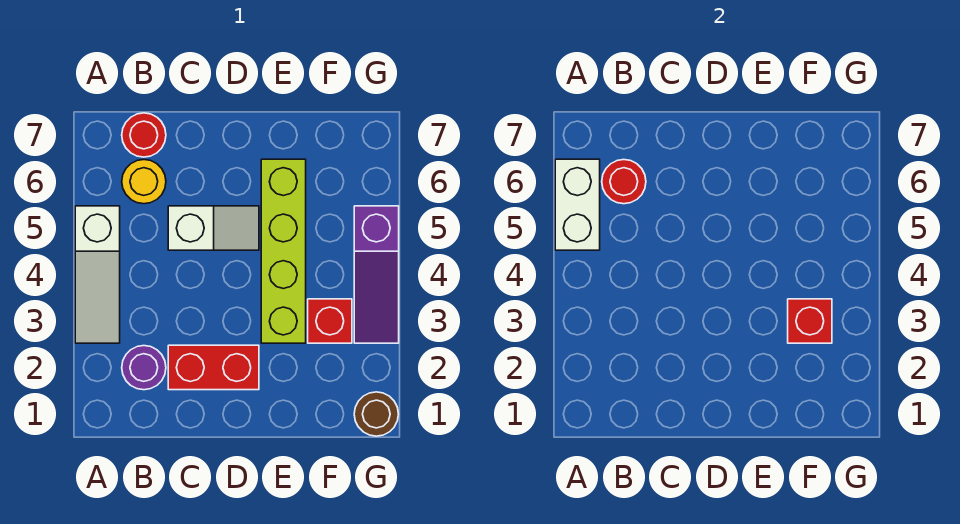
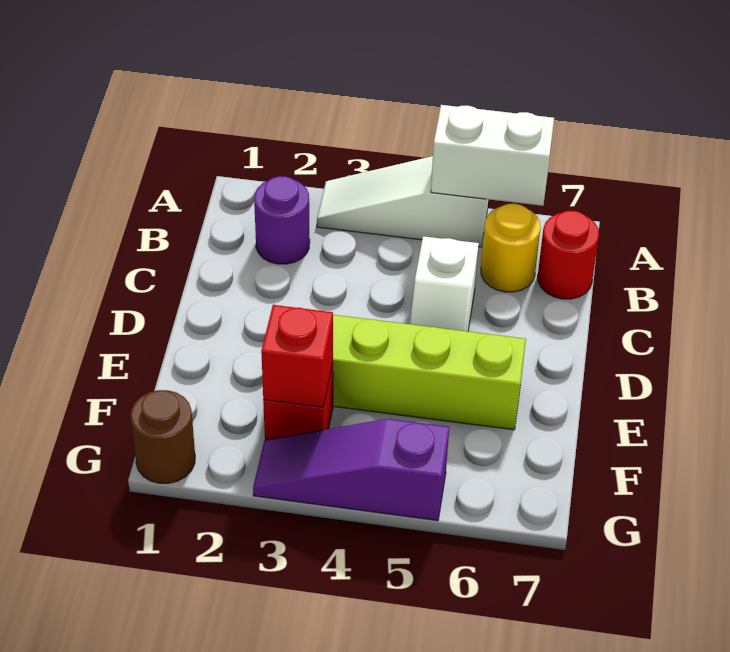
red 1x1 round brick [602,160,646,204] -> none
red 1x2 brick [168,345,259,390] -> none

